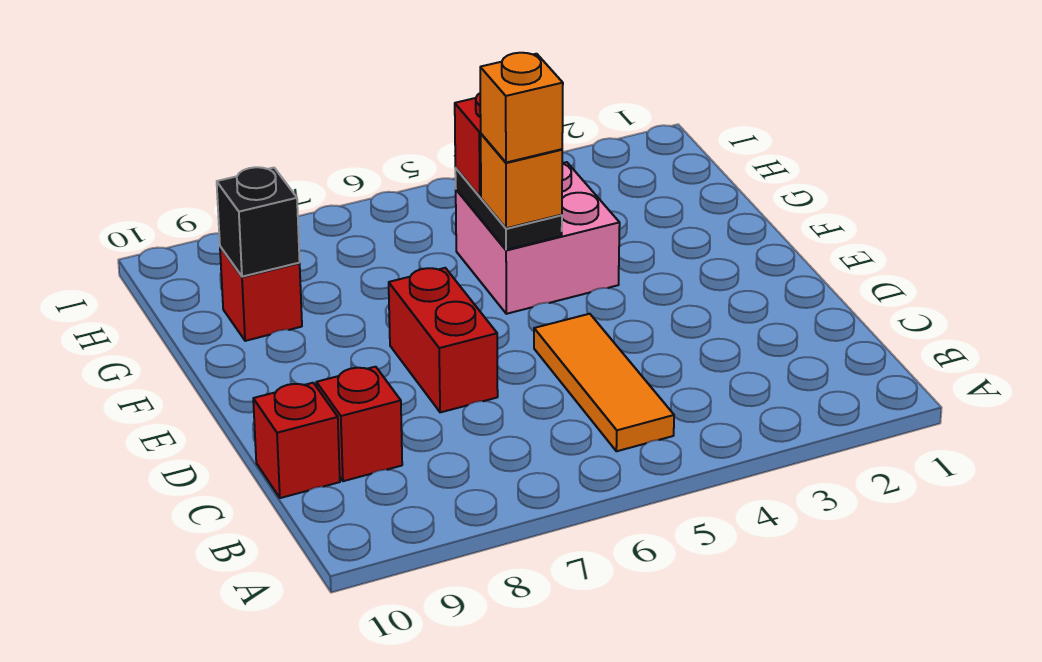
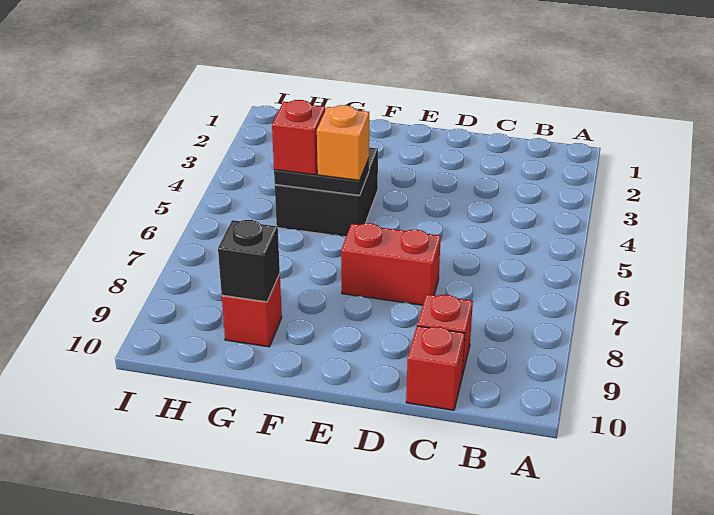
orange 1x3 tile [534,314,674,451] -> none
pink 2x2 brick [456,162,620,314] -> black 2x2 brick [275,148,378,237]
orange 1x1 brick [480,53,563,163] -> none

